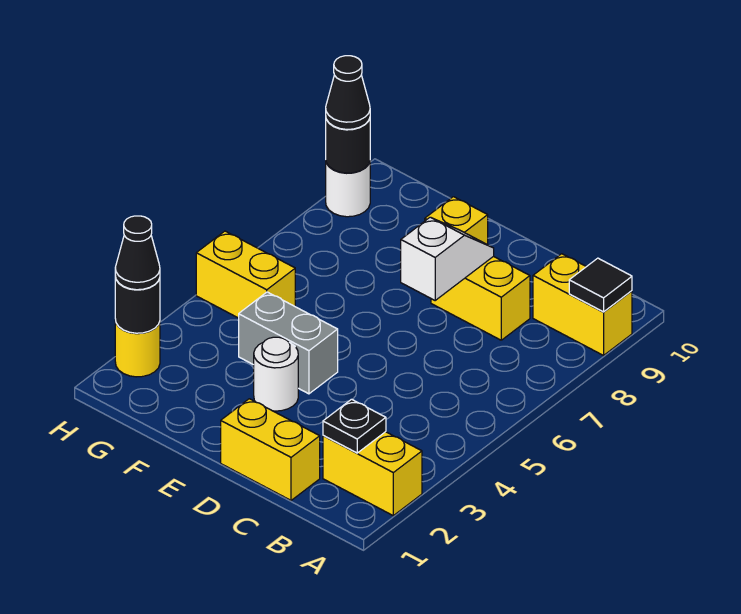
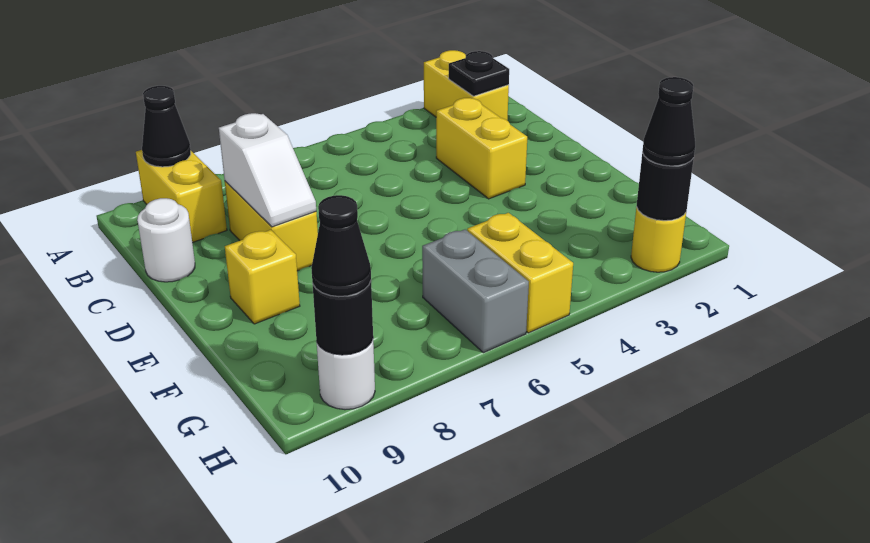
black 1x1 tile [569,258,632,312] -> black 1x1 cone [142,86,191,167]
yellow 1x2 brick [221,399,320,500] -> yellow 1x2 brick moved to [436,98,527,199]
white 1x2 slope [401,217,494,300] -> white 1x2 slope turned to [219,113,316,227]
white 1x1 round brick [254,337,298,411] -> white 1x1 round brick moved to [137,198,195,282]
grey 1x2 brick [239,292,338,394] -> grey 1x2 brick moved to [422,230,529,353]

